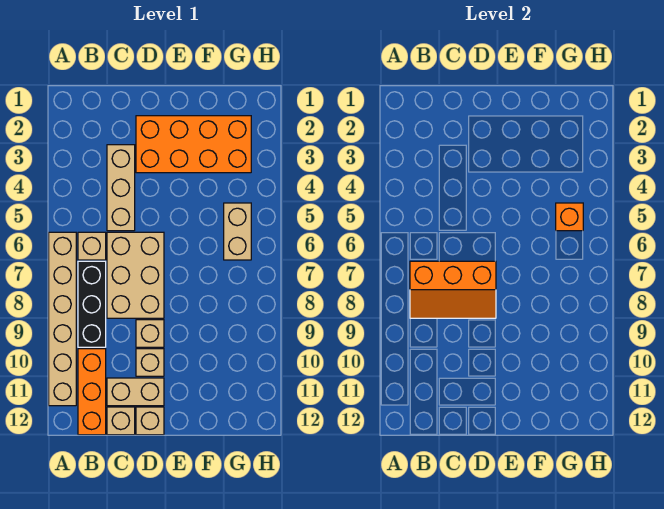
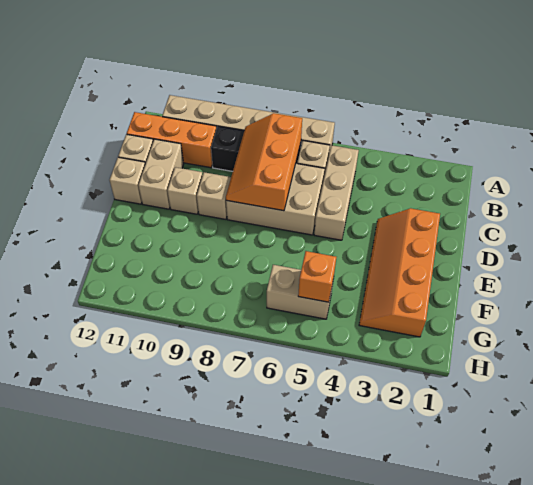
tan 1x3 brick [107,145,135,231] -> tan 1x3 brick turned to [314,145,359,240]
orange 2x4 brick [136,116,251,173] -> orange 2x4 slope [359,208,440,337]

